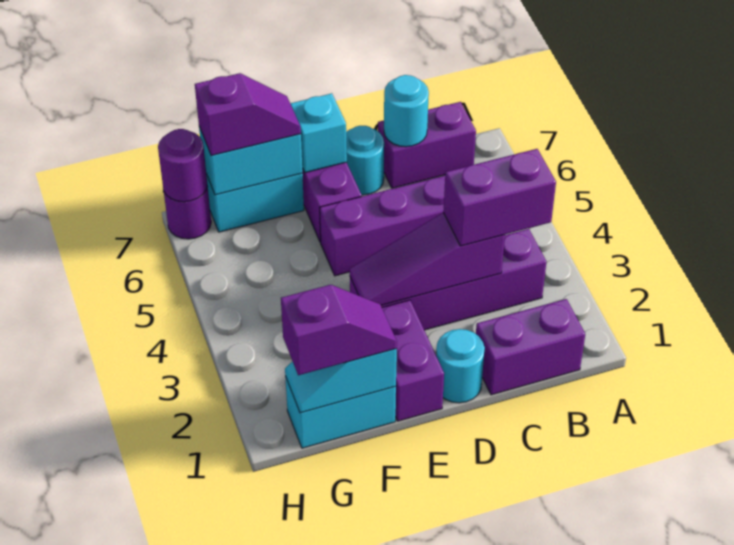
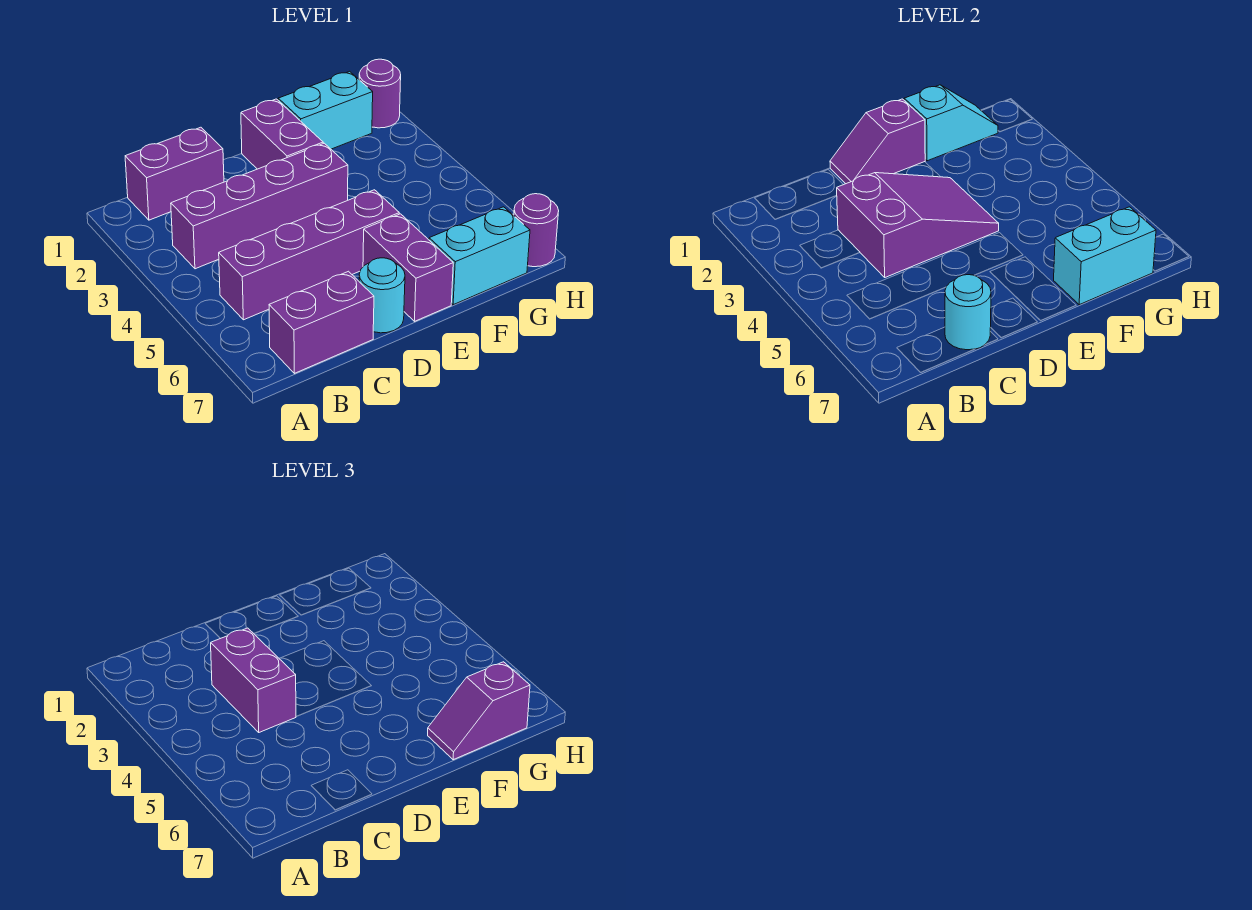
purple 1x2 brick [443,149,556,246] -> purple 1x2 brick turned to [211,628,296,732]
purple 1x3 slope [350,213,505,305] -> purple 2x3 slope [836,173,999,277]
cyan 1x1 round brick [436,329,485,403] -> none
cyan 1x1 brick [290,93,347,172] -> none
purple 1x2 slope [281,285,397,375] -> purple 1x2 slope moved to [830,99,925,184]
purple 1x1 round brick [158,129,207,202] -> purple 1x1 round brick moved to [359,59,401,128]

